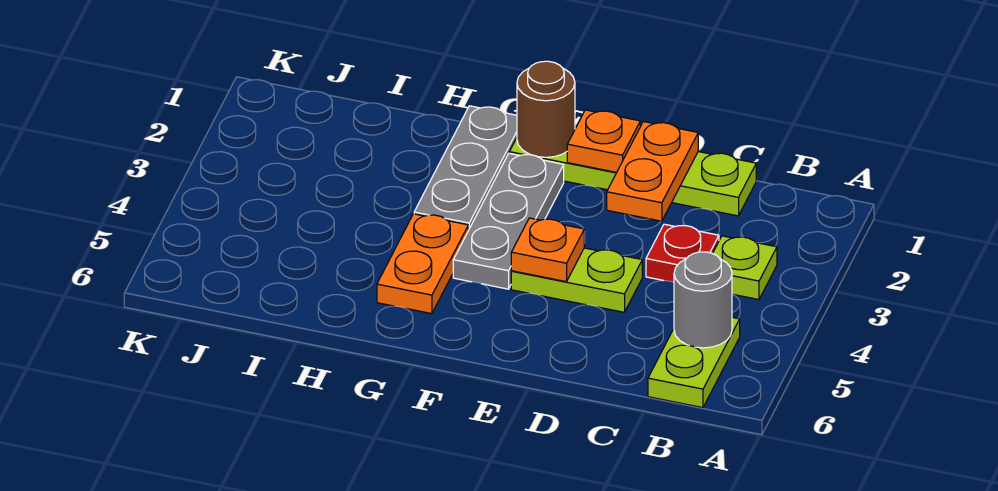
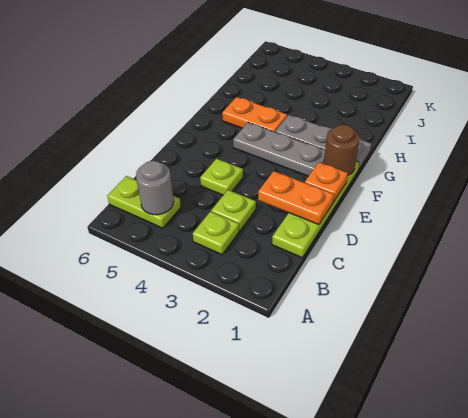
red 1x1 plate [646,224,719,282] -> lime 1x1 plate [211,190,256,231]
lime 1x2 plate [511,248,642,312] -> lime 1x1 plate [200,159,243,195]
orange 1x1 plate [511,218,584,282] -> none

